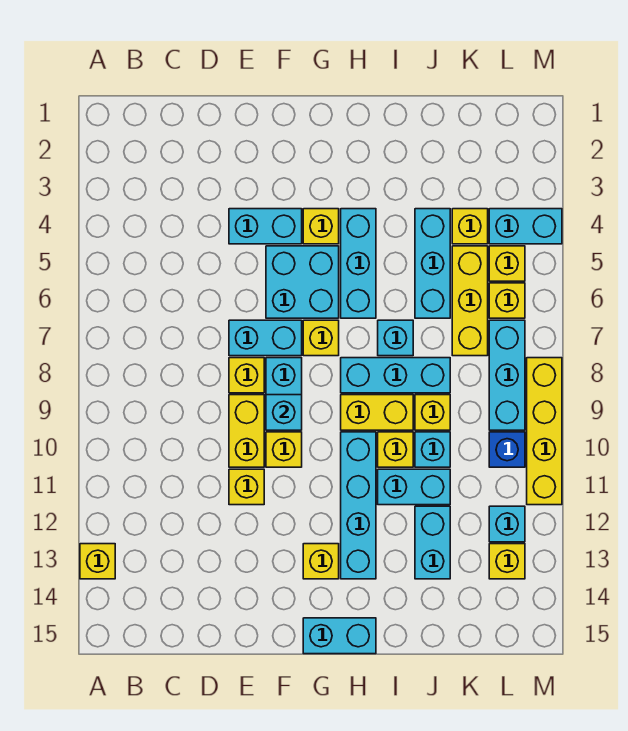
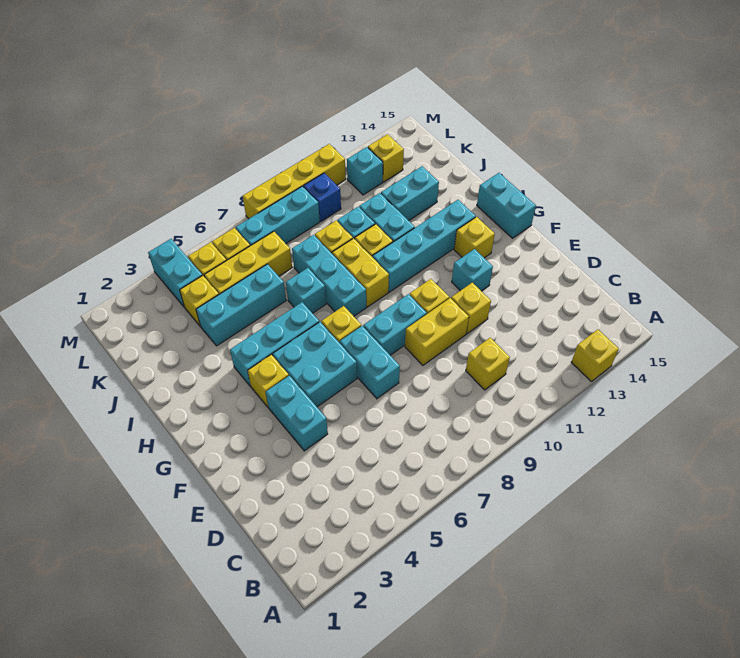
yellow 1x1 brick [229,358,264,393] -> yellow 1x1 brick moved to [466,338,510,390]
cyan 1x1 brick [266,395,302,430] -> cyan 1x1 brick moved to [452,249,493,291]

